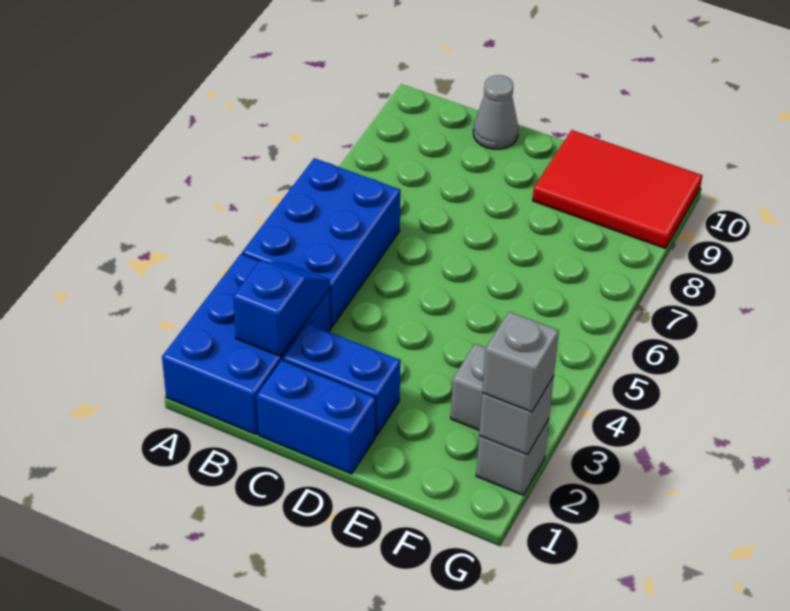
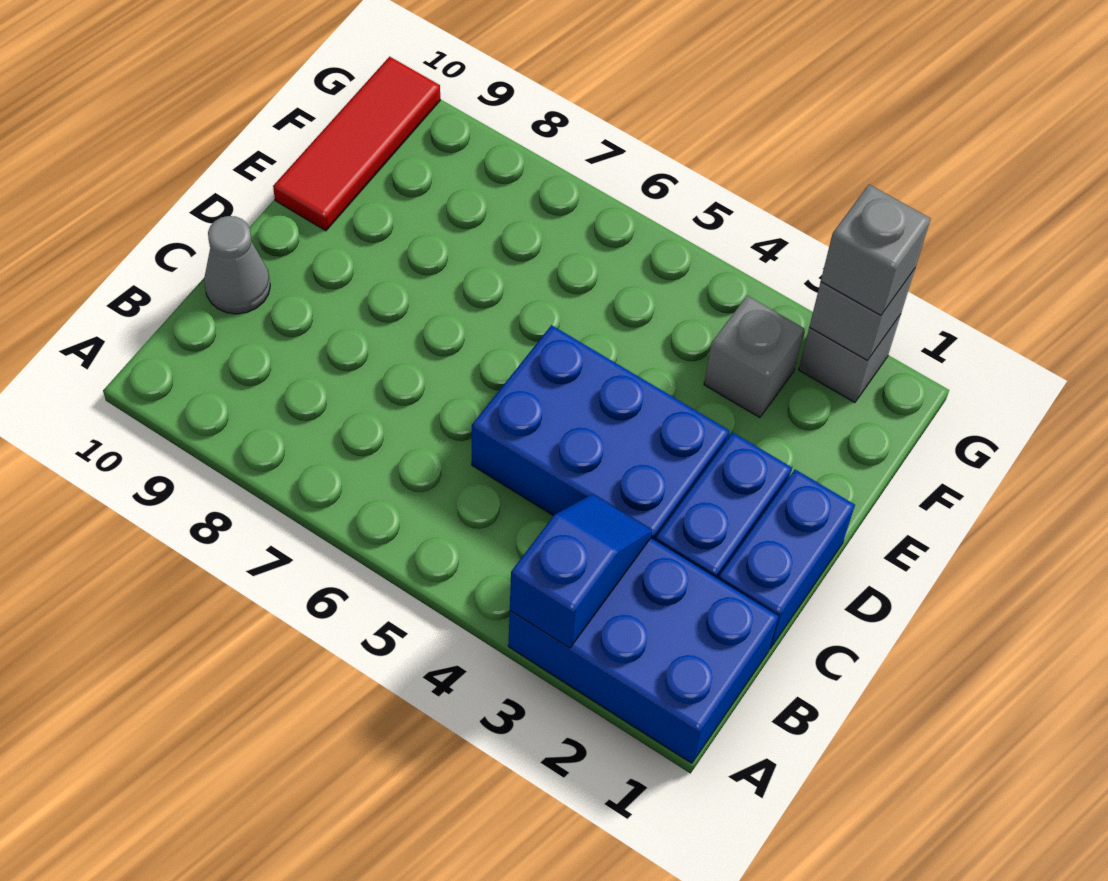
blue 2x3 brick [242,158,401,327] -> blue 2x3 brick moved to [472,325,730,540]
blue 1x2 slope [233,261,330,356] -> blue 1x2 slope turned to [510,494,652,648]
red 2x3 tile [533,130,703,249] -> red 1x3 tile [273,57,440,231]

